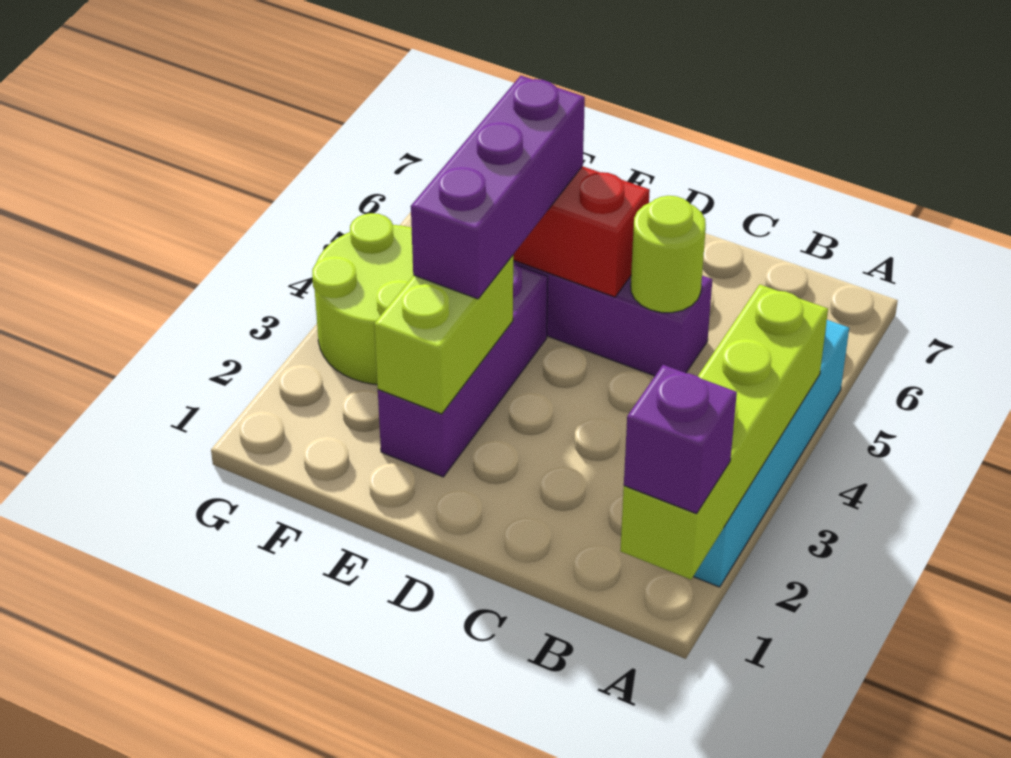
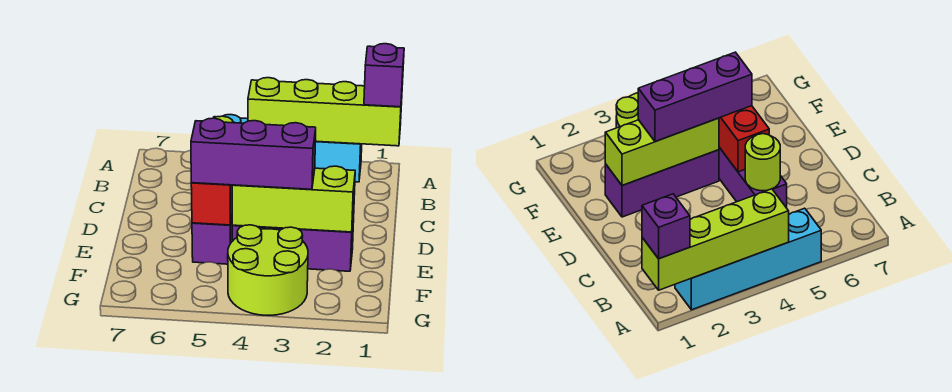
lime 1x2 brick [374,255,513,414] -> lime 1x3 brick [232,166,355,232]

